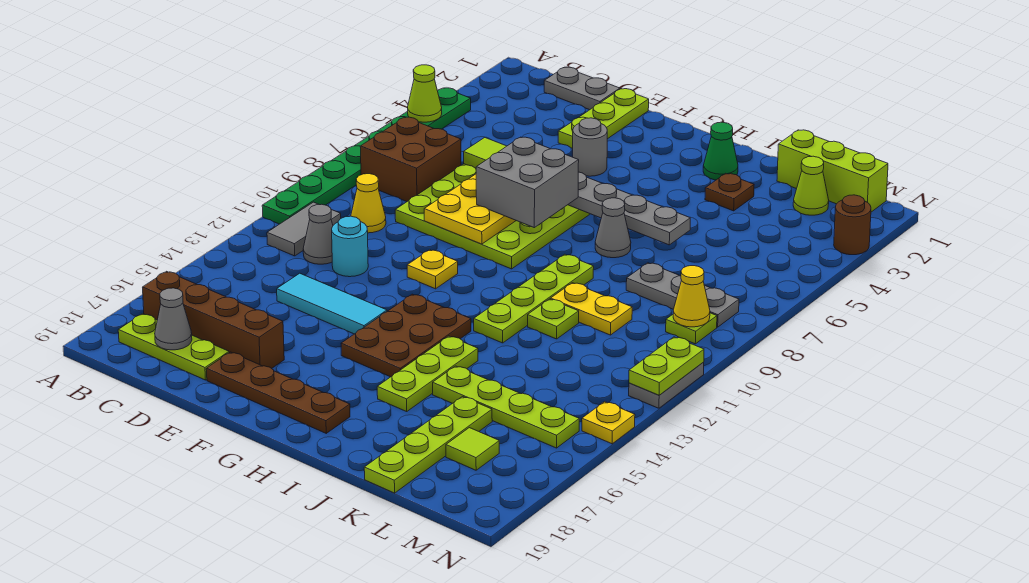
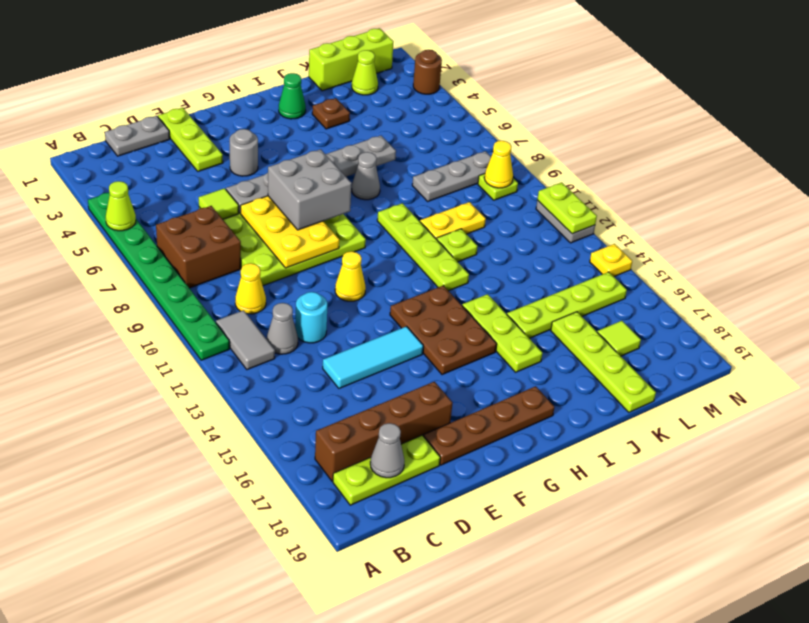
yellow 1x1 plate [407,250,458,289] -> yellow 1x1 cone [335,251,366,301]

